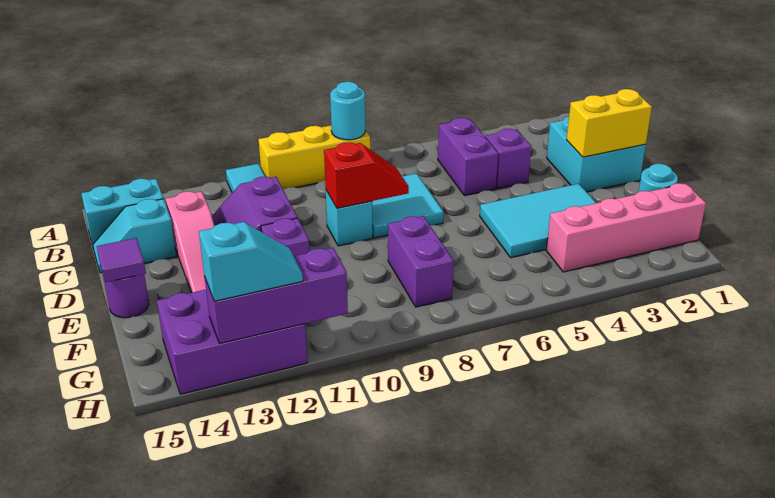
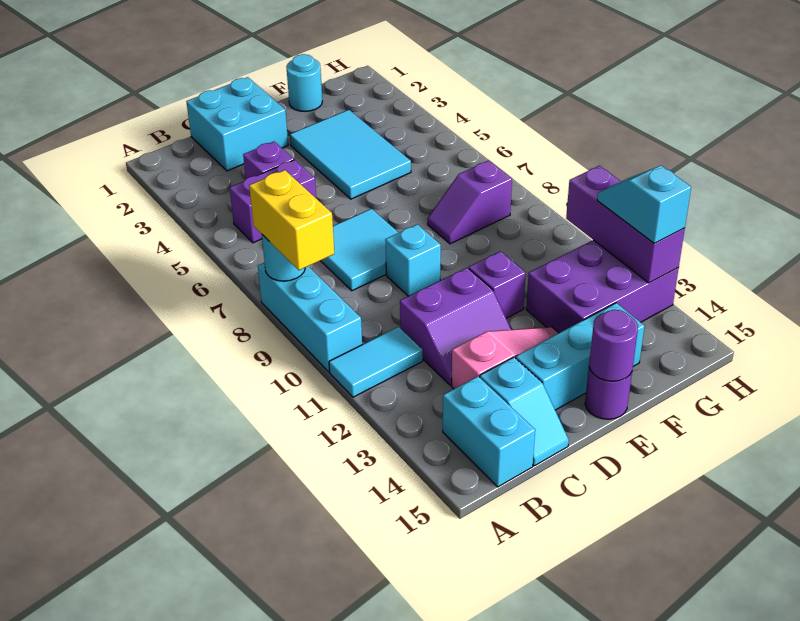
yellow 1x3 brick [259,126,370,190] -> cyan 1x3 brick [258,262,362,372]
yellow 1x2 brick [567,89,652,157] -> yellow 1x2 brick moved to [249,170,334,270]
red 1x2 slope [324,142,409,208] -> none
none -> cyan 1x3 brick [516,303,644,410]
purple 1x1 tile [97,238,146,282] -> purple 1x1 round brick [589,310,638,381]
purple 1x2 brick [388,216,454,307] -> purple 1x2 slope [428,161,512,244]
pink 1x4 brick [546,183,706,272] -> none
purple 2x3 brick [157,290,307,394] -> purple 2x3 brick turned to [526,240,679,333]

